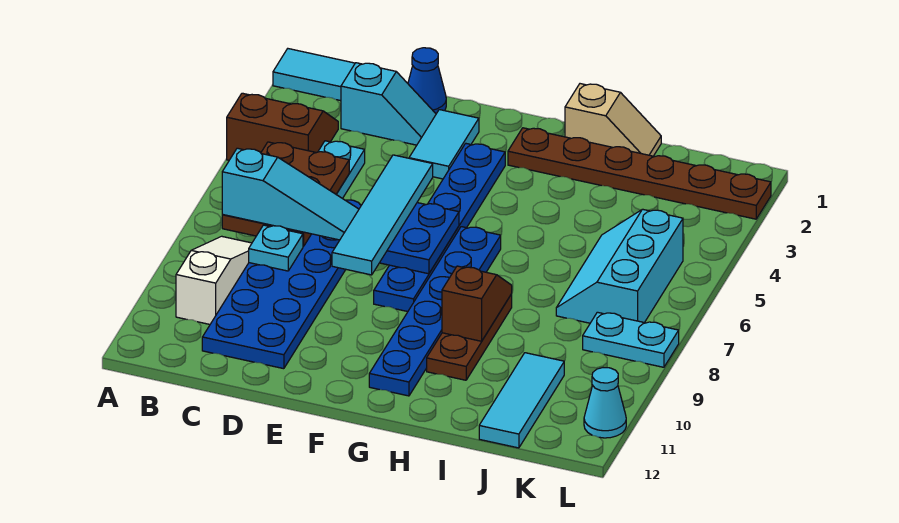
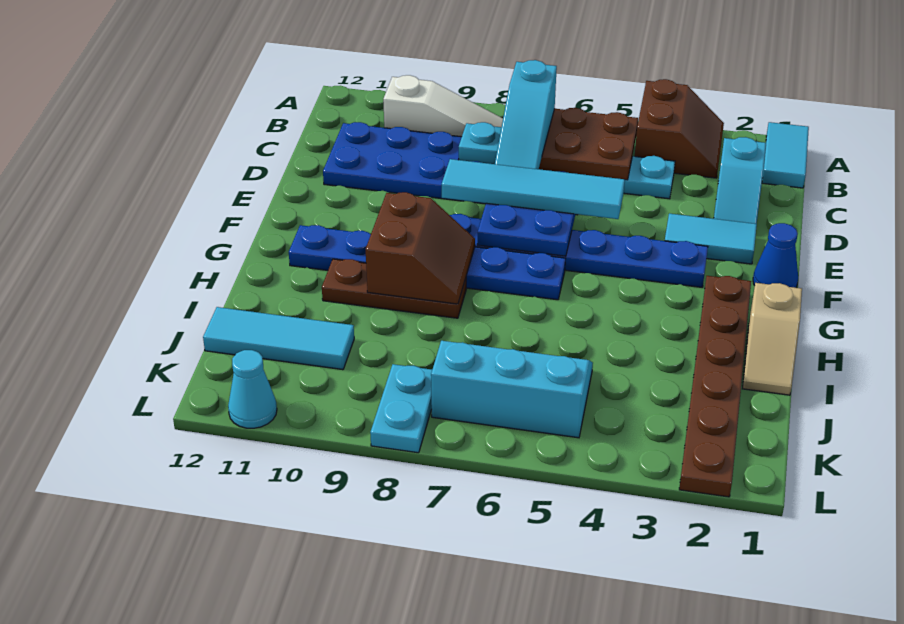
blue 1x1 cone [408,48,446,114] -> blue 1x1 cone moved to [753,223,798,288]
brown 1x2 slope [442,266,512,341] -> brown 2x2 slope [366,192,475,304]

